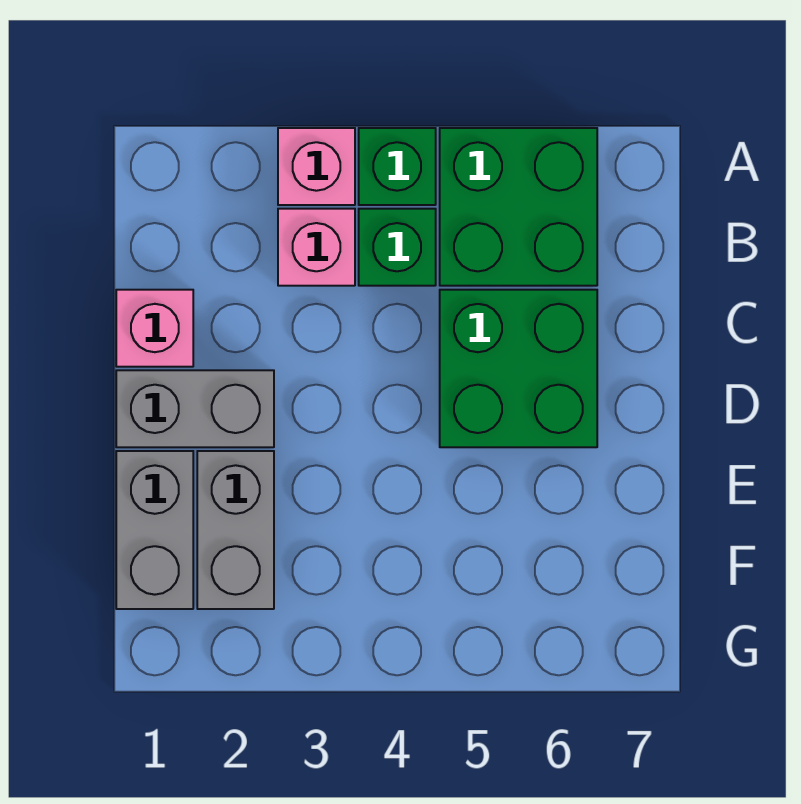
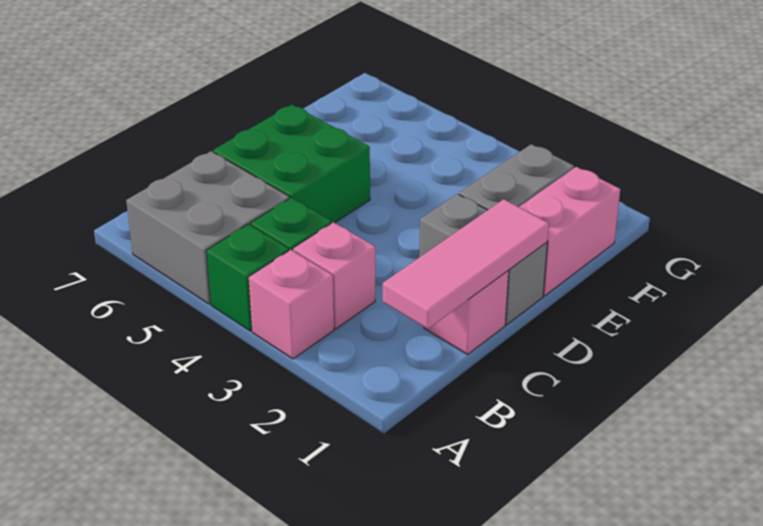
green 2x2 brick [440,128,597,286] -> grey 2x2 brick [126,151,289,304]
none -> pink 1x3 tile [383,199,549,329]
grey 1x2 brick [116,451,193,609] -> pink 1x2 brick [519,167,620,296]

